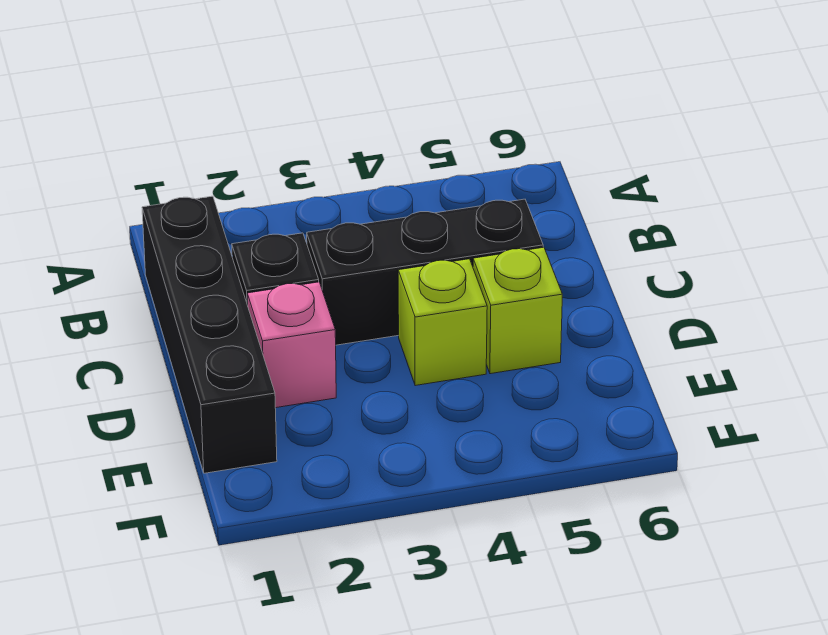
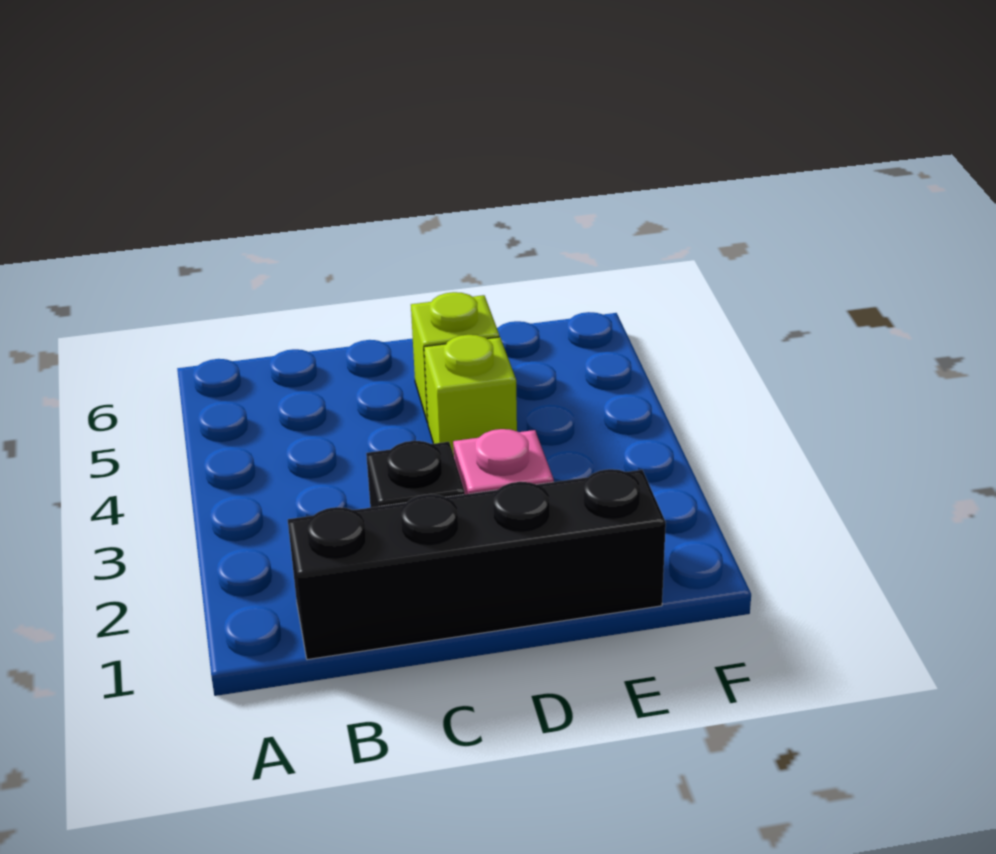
black 1x3 brick [307,199,543,345] -> none

